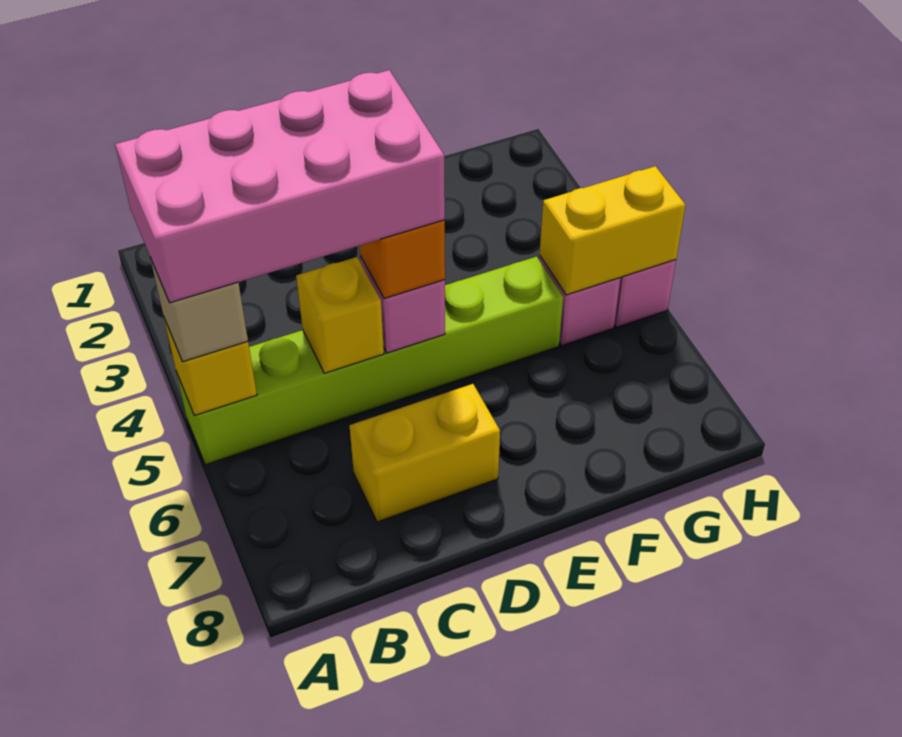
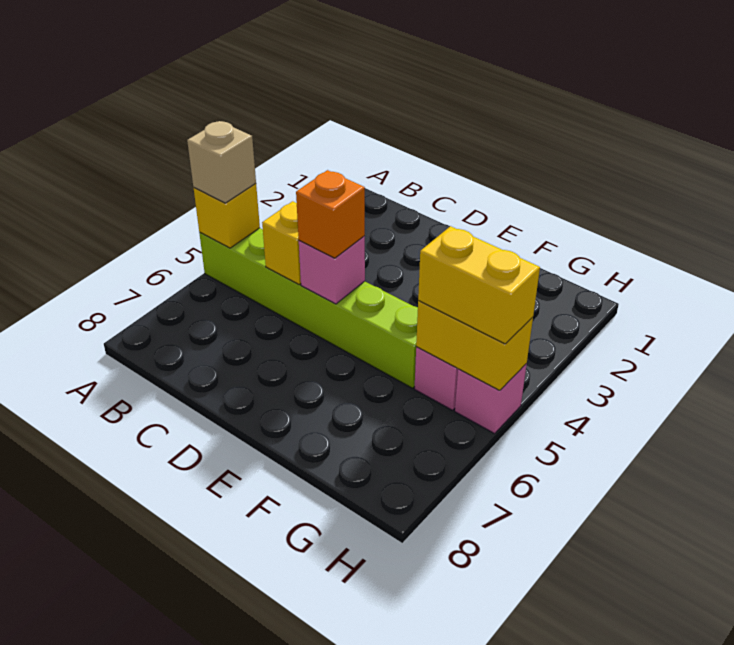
pink 2x4 brick [115,70,445,303] -> none
yellow 1x2 brick [350,384,500,522] -> yellow 1x2 brick moved to [418,226,540,344]

